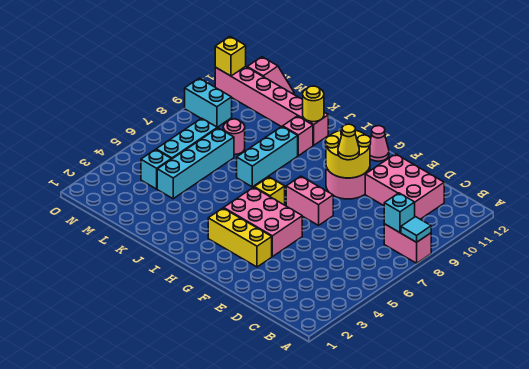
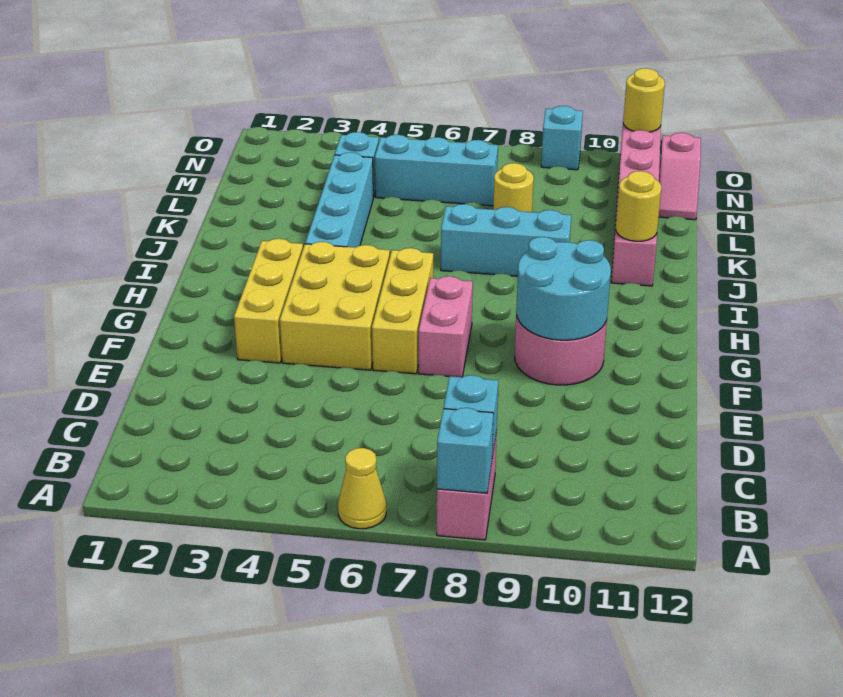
cyan 1x1 tile [401,217,431,242] -> cyan 1x1 brick [437,408,494,493]
pink 2x3 brick [365,154,444,219] -> none
pink 2x3 brick [224,187,302,257] -> yellow 2x3 brick [280,242,390,370]
yellow 2x2 round brick [326,128,371,178] -> cyan 2x2 round brick [516,237,611,340]
yellow 1x1 cone [338,124,359,160] -> yellow 1x1 cone moved to [338,448,386,529]
pink 1x1 cone [370,126,389,161] -> none
yellow 1x1 brick [254,177,285,205] -> yellow 1x3 brick [372,248,433,374]
pink 1x1 brick [283,116,313,156] -> none
cyan 1x4 brick [157,128,234,199] -> cyan 1x4 brick turned to [305,152,373,247]
pink 1x1 round brick [223,119,245,155] -> yellow 1x1 round brick [493,163,534,212]
cyan 1x2 brick [185,78,232,127] -> cyan 1x1 brick [541,106,583,170]
yellow 1x1 brick [215,37,246,76] -> yellow 1x1 round brick [623,68,665,132]

